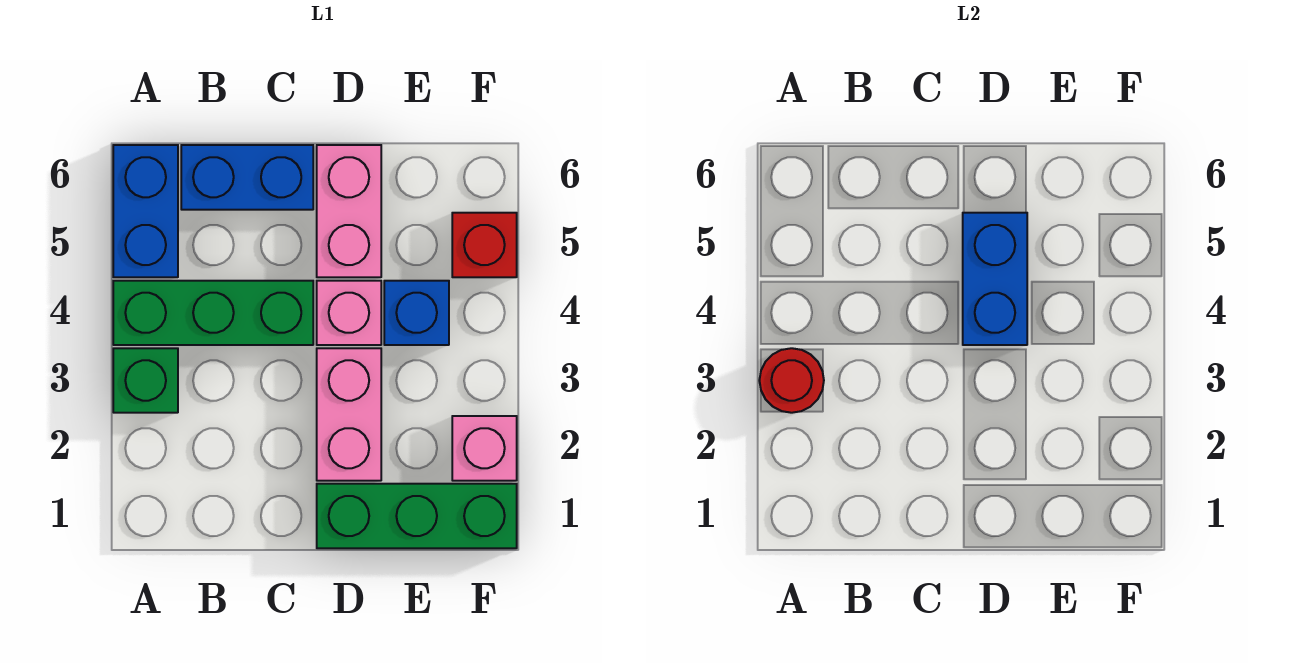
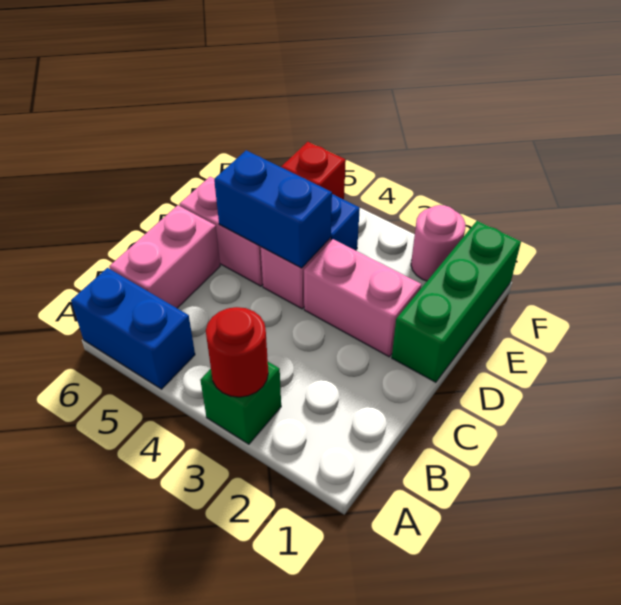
green 1x3 brick [113,281,313,345] -> none
blue 1x2 brick [181,145,313,210] -> pink 1x2 brick [109,205,220,308]
pink 1x1 brick [452,416,517,481] -> pink 1x1 round brick [411,205,465,281]

